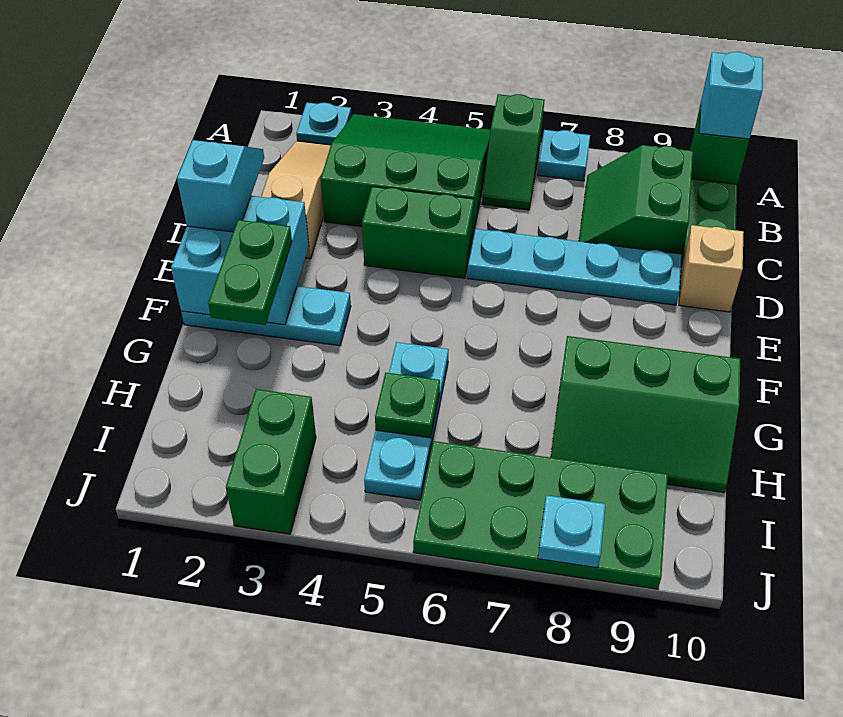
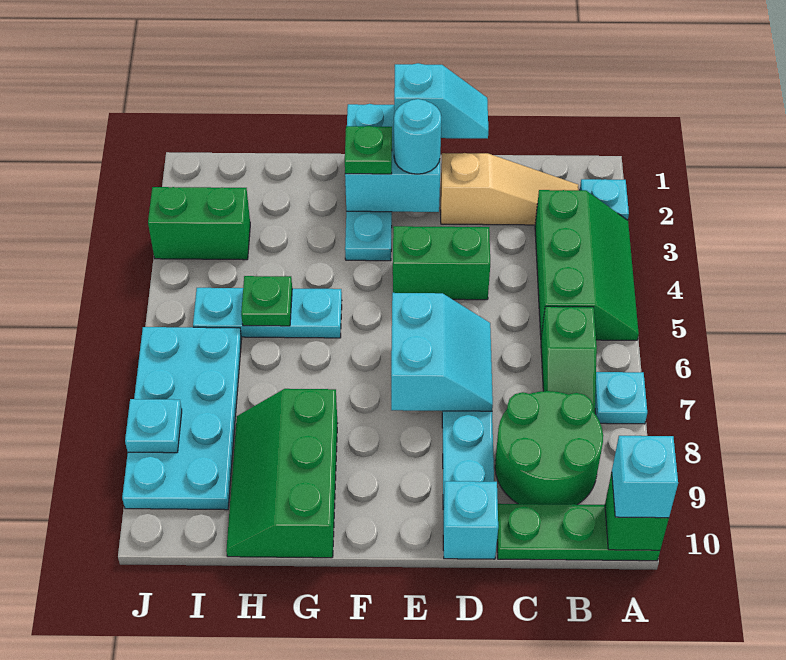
green 3x3 slope [321,114,491,239] -> green 2x3 slope [535,190,639,340]
green 1x2 slope [482,94,544,210] -> green 1x2 slope turned to [541,306,597,413]
green 2x2 slope [579,145,693,254] -> green 2x2 round brick [495,391,603,505]
green 1x2 brick [362,187,474,278] -> green 1x2 brick turned to [393,226,490,300]
none -> cyan 2x2 slope [391,293,493,411]
tan 1x1 brick [679,225,744,312] -> cyan 1x1 brick [443,481,498,559]
none -> cyan 1x1 round brick [394,99,441,174]
green 1x2 plate [208,220,292,325] -> green 1x1 plate [345,126,392,174]
green 2x4 plate [413,441,668,589] -> cyan 2x4 plate [122,327,242,510]

